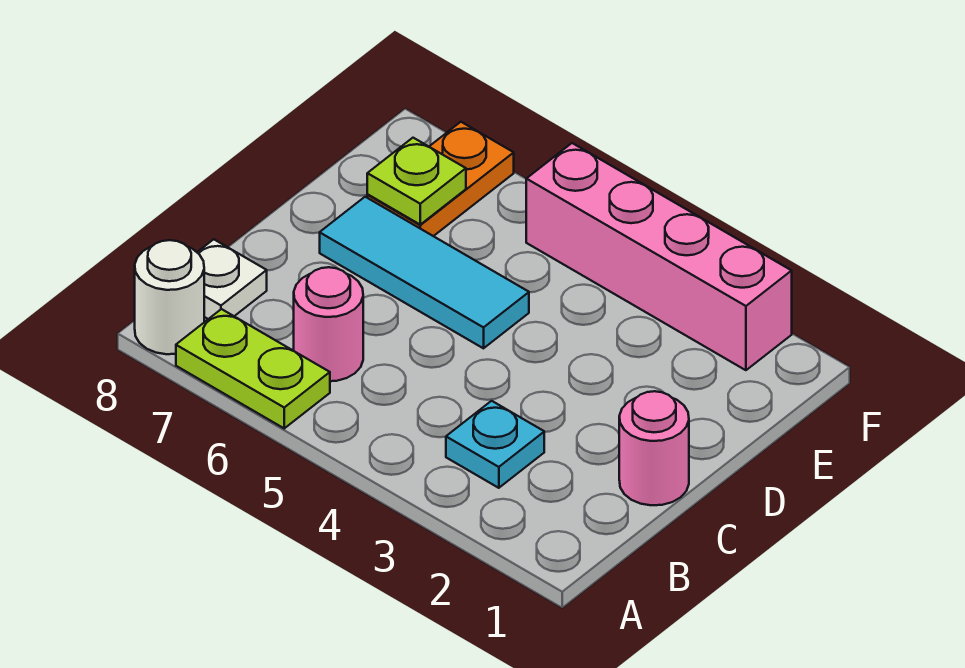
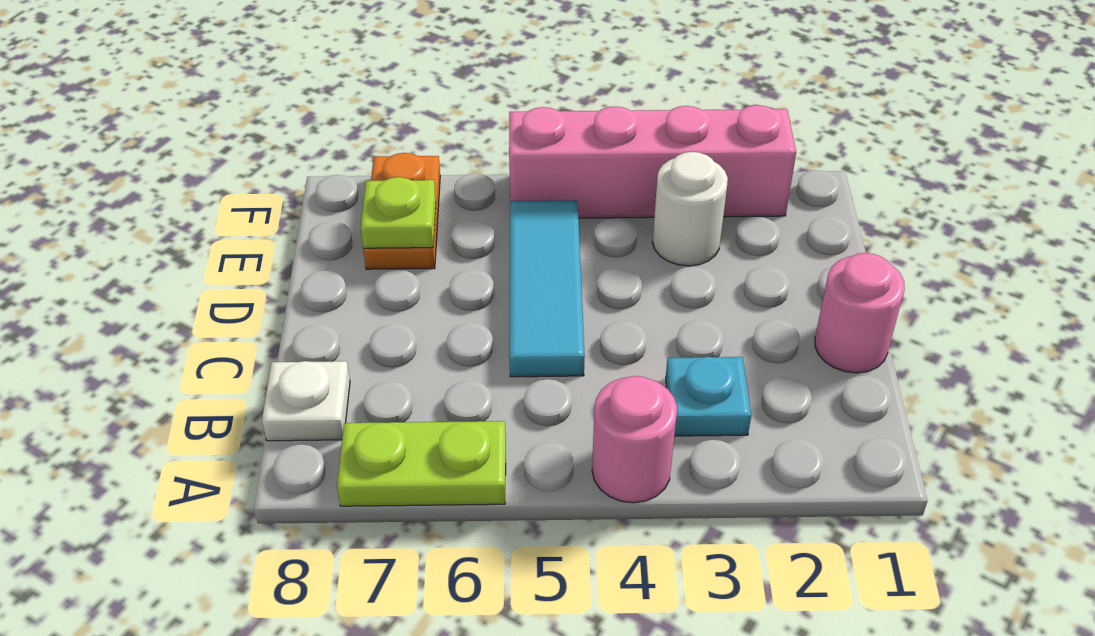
white 1x1 round brick [135,240,204,354] -> white 1x1 round brick moved to [652,152,728,266]
pink 1x1 round brick [294,267,363,381] -> pink 1x1 round brick moved to [592,376,677,503]
cyan 1x3 tile [320,197,529,348] -> cyan 1x3 tile turned to [509,200,585,377]

